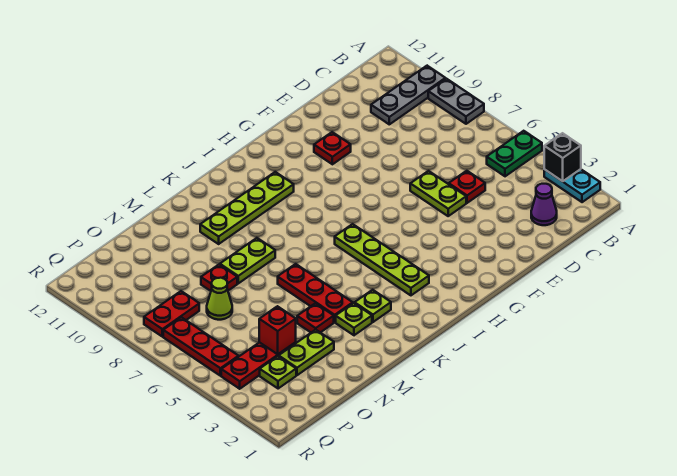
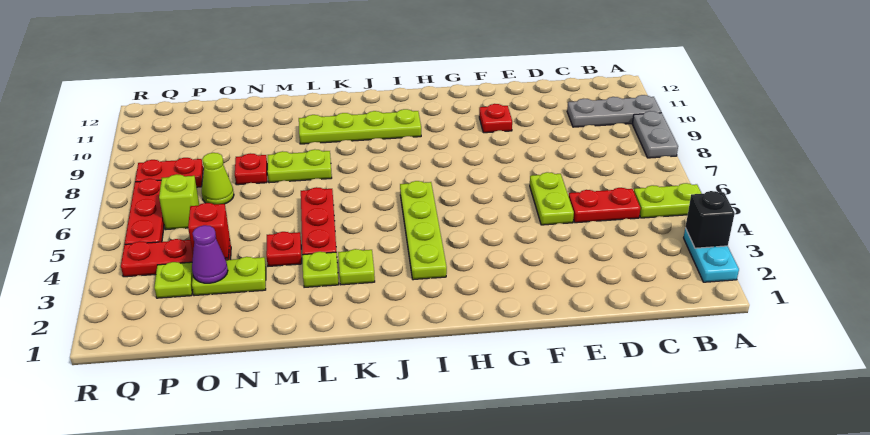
green 1x2 plate [487,131,542,176] -> lime 1x2 plate [634,183,702,218]
purple 1x1 cone [531,184,557,225] -> purple 1x1 cone moved to [192,225,228,283]
red 1x1 plate [449,171,485,203] -> red 1x2 plate [569,188,640,223]
none -> lime 1x1 brick [159,174,199,230]

